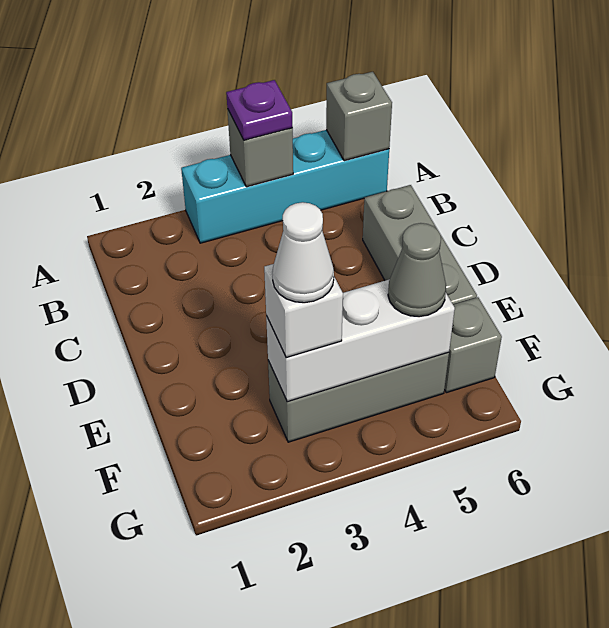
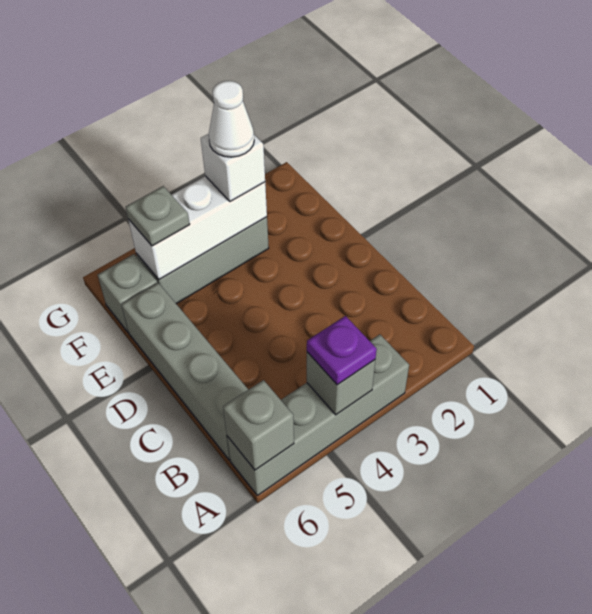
cyan 1x4 brick [181,130,389,243] -> grey 1x4 brick [227,334,409,495]
grey 1x3 brick [363,185,477,305] -> grey 1x4 brick [121,283,248,460]
grey 1x1 cone [388,223,446,317] -> grey 1x1 plate [126,186,190,246]

